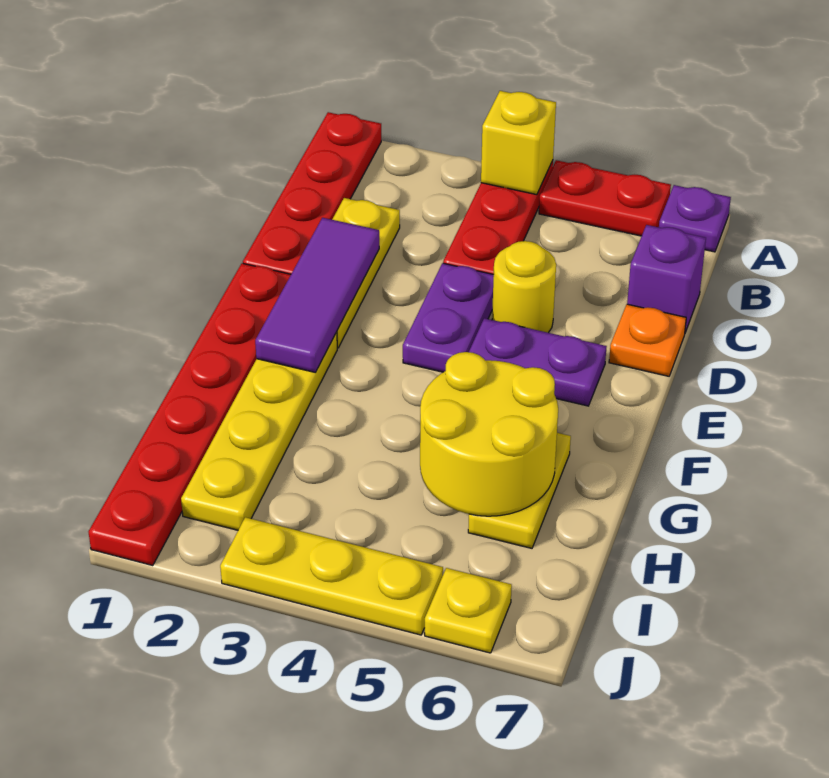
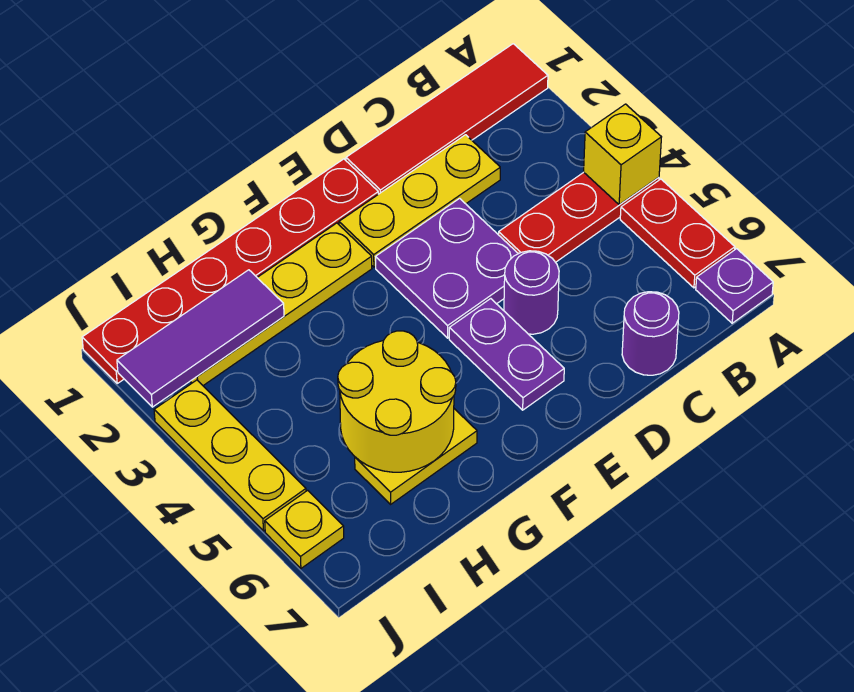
red 1x4 plate [243,112,381,274] -> red 1x4 tile [346,44,548,194]
purple 1x1 brick [627,225,706,332] -> purple 1x1 round brick [622,292,679,375]
purple 1x3 tile [255,218,379,373] -> purple 1x3 tile moved to [117,270,284,407]
purple 1x2 plate [403,263,494,372] -> purple 2x2 plate [376,198,518,338]
yellow 1x1 round brick [492,241,556,333] -> purple 1x1 round brick [504,251,559,334]
orange 1x1 plate [609,304,686,376] -> none

